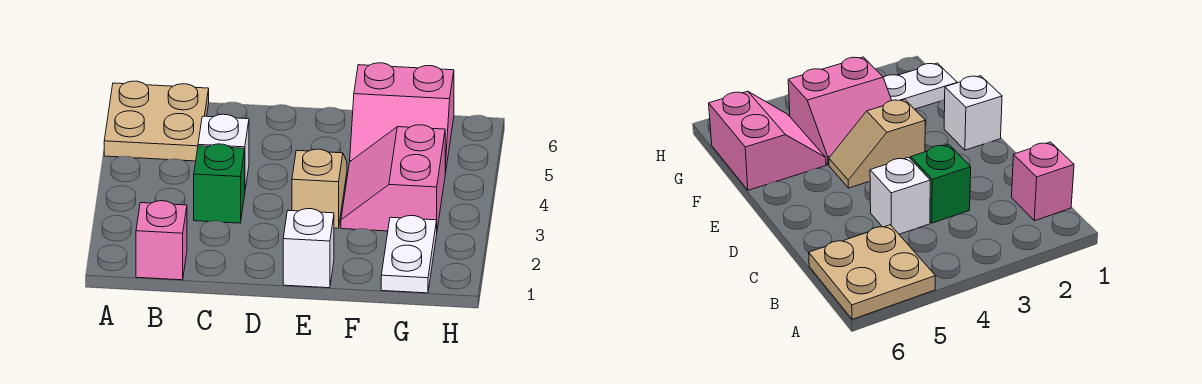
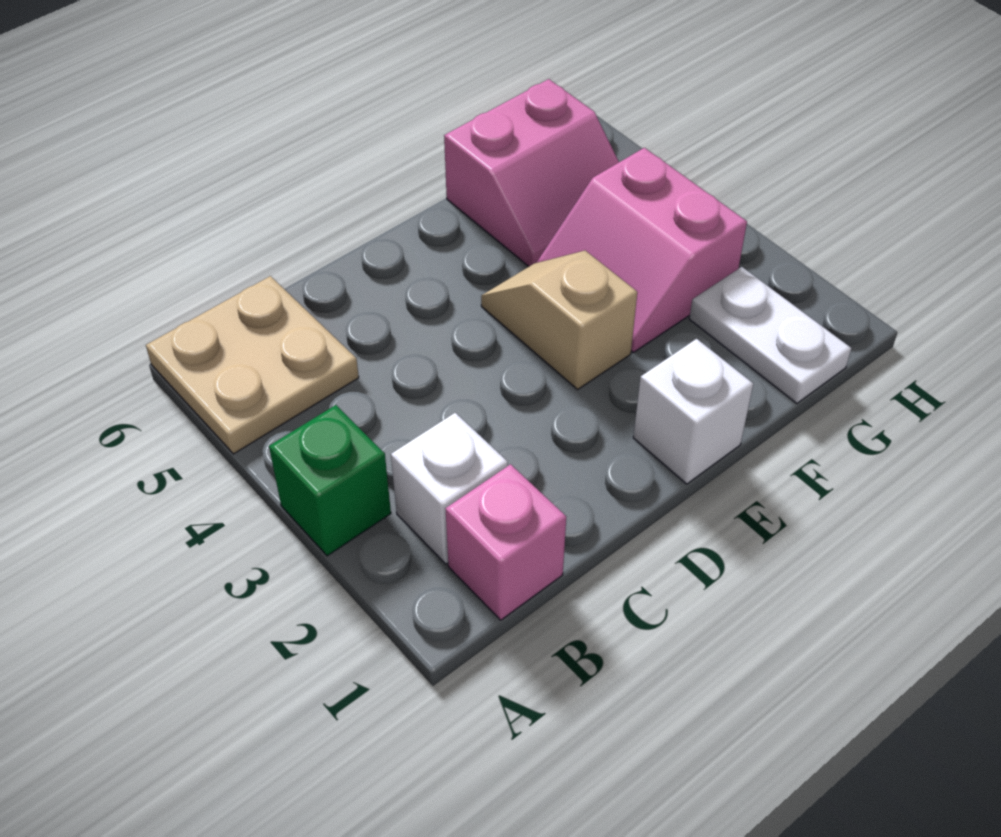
green 1x1 brick [194,144,245,223] -> green 1x1 brick moved to [269,405,391,556]
white 1x1 brick [198,114,249,189] -> white 1x1 brick moved to [391,413,508,564]

